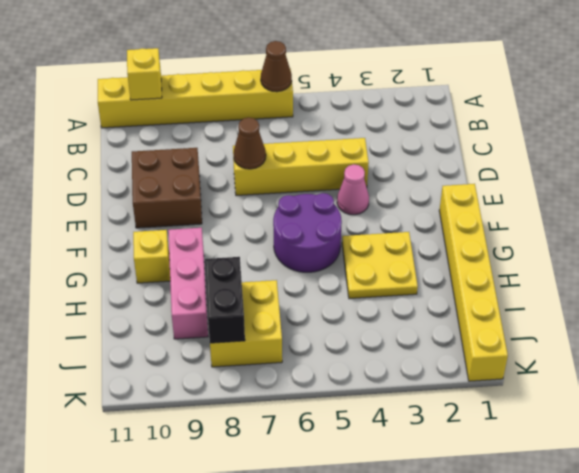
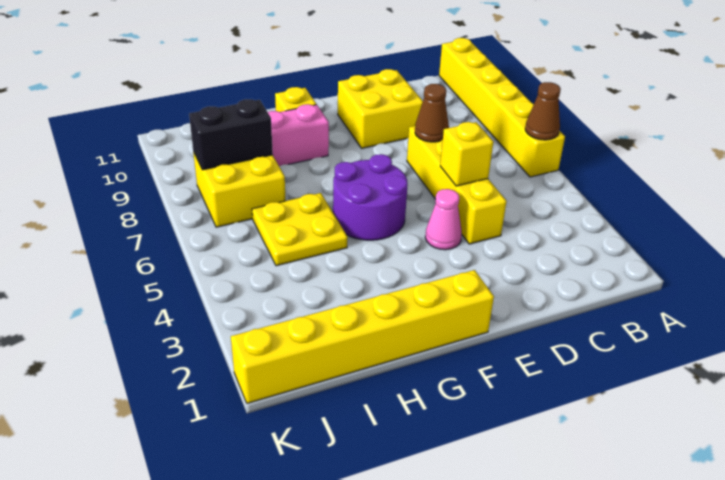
yellow 1x1 brick [127,48,162,100] -> yellow 1x1 brick moved to [440,122,493,186]
brown 2x2 brick [132,148,202,228] -> yellow 2x2 brick [338,69,423,148]
yellow 2x2 plate [342,232,418,299] -> yellow 2x2 plate moved to [252,193,348,266]

